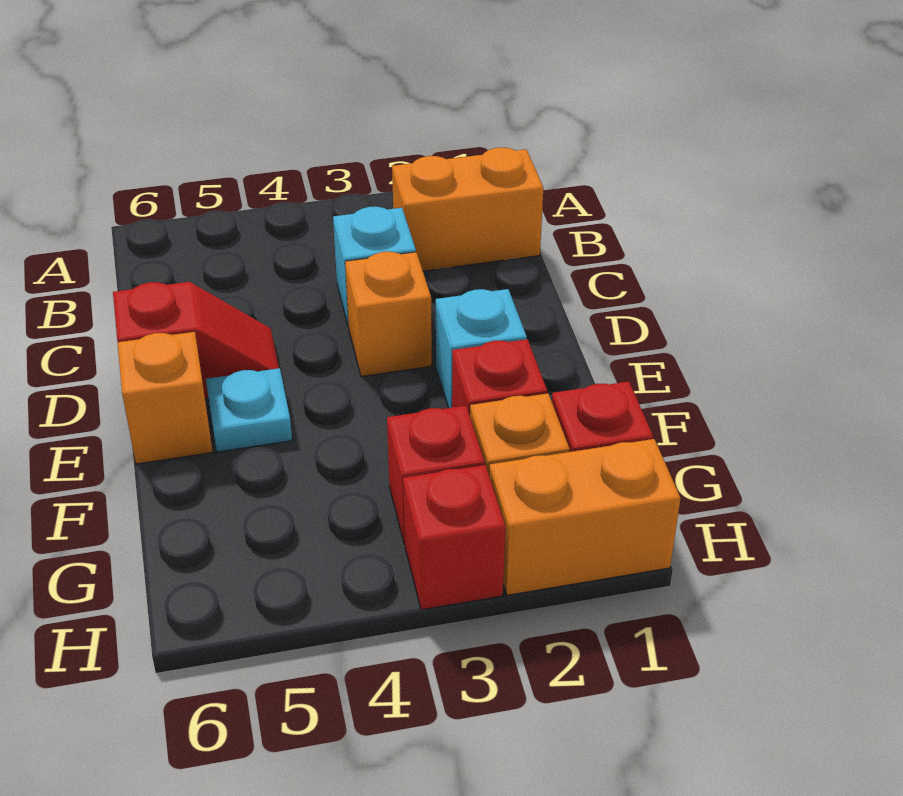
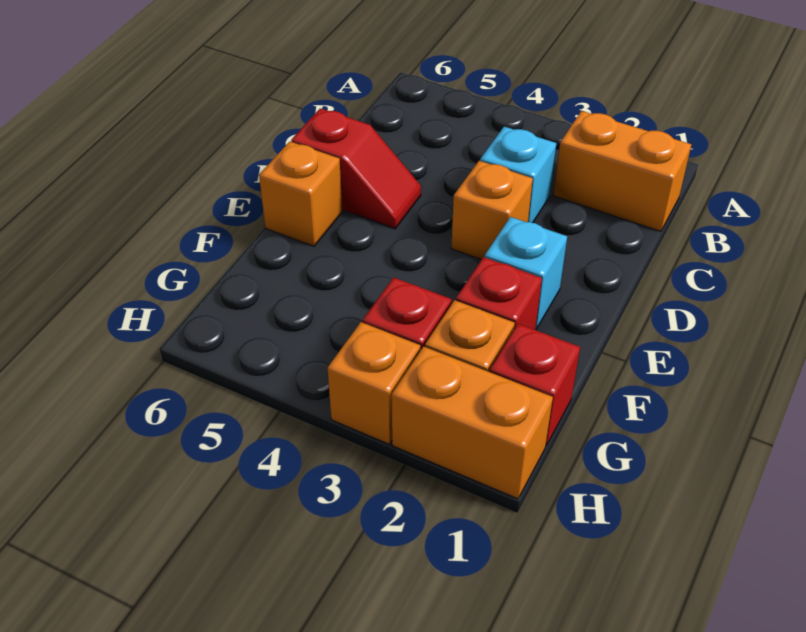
cyan 1x1 plate [206,368,292,452] -> none
red 1x1 brick [403,465,505,610] -> orange 1x1 brick [328,322,420,444]

